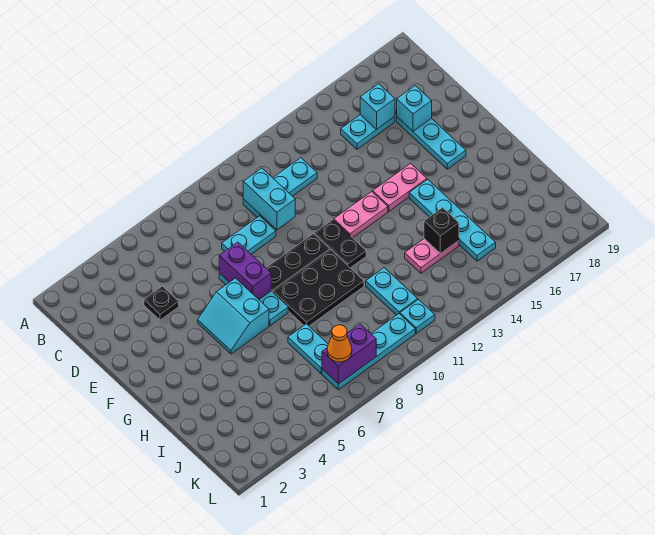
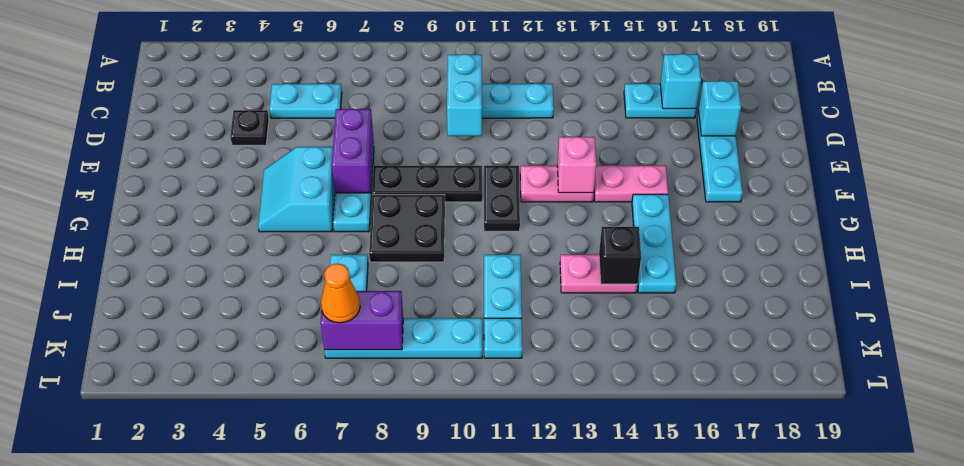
cyan 1x2 plate [222,216,276,254] -> cyan 1x2 plate moved to [269,83,342,118]
none -> pink 1x1 brick [557,137,596,193]
black 2x3 plate [273,250,364,326] -> black 2x2 plate [369,195,445,262]
cyan 1x4 plate [409,179,496,261] -> cyan 1x3 plate [632,194,676,293]

